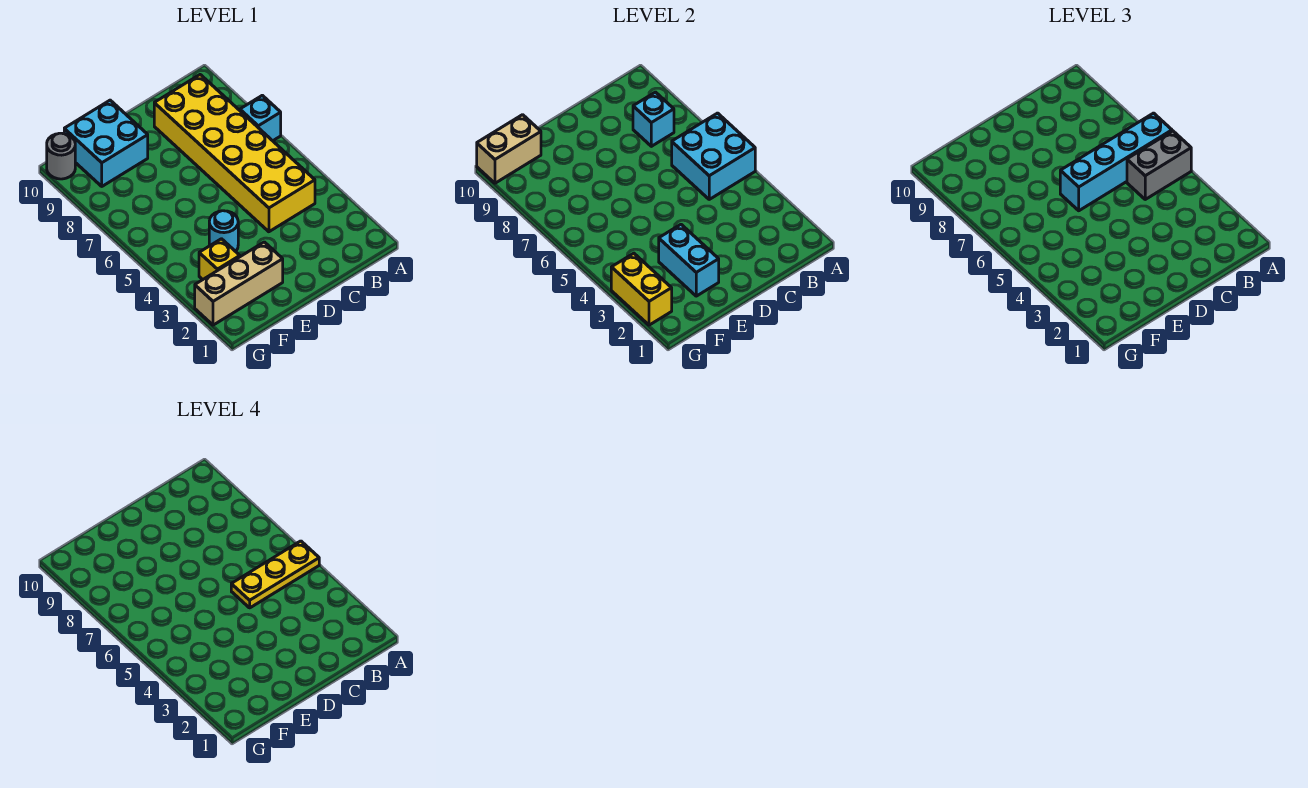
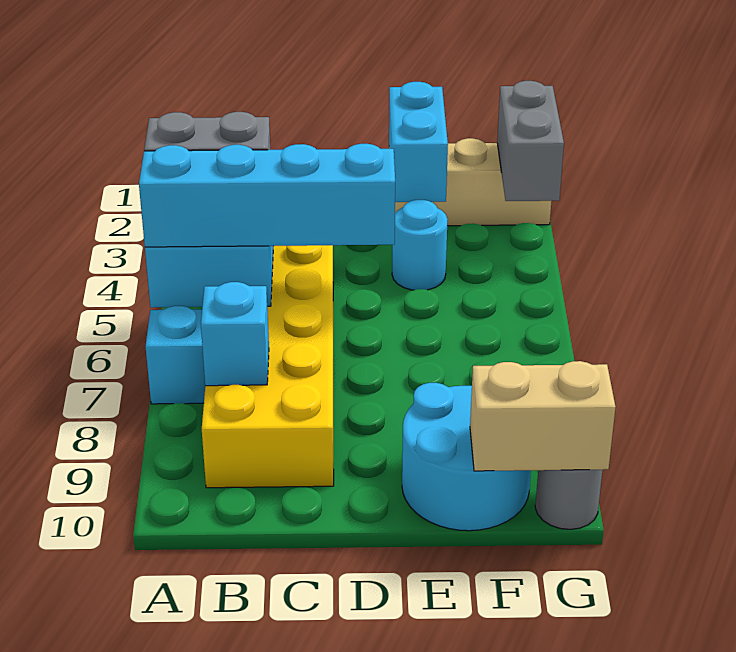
yellow 1x3 plate [231,541,319,608] -> none
cyan 2x2 brick [64,100,148,186] -> cyan 2x2 round brick [402,383,531,531]
yellow 1x1 brick [199,239,240,279] -> none
yellow 1x2 brick [611,253,672,325] -> grey 1x2 brick [497,81,564,201]

